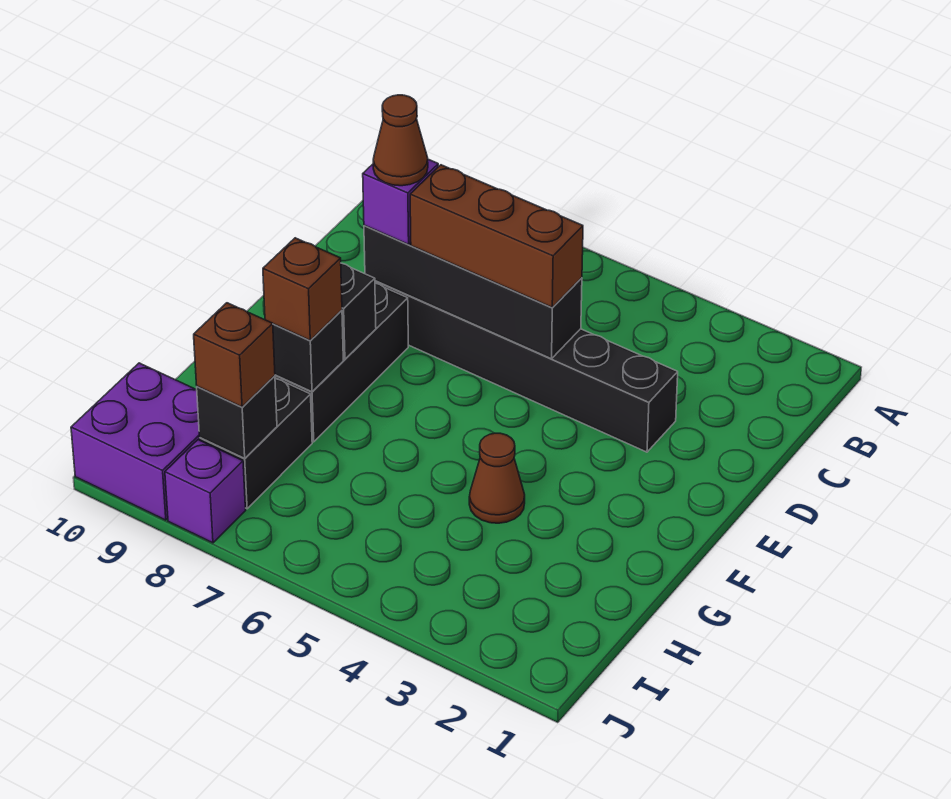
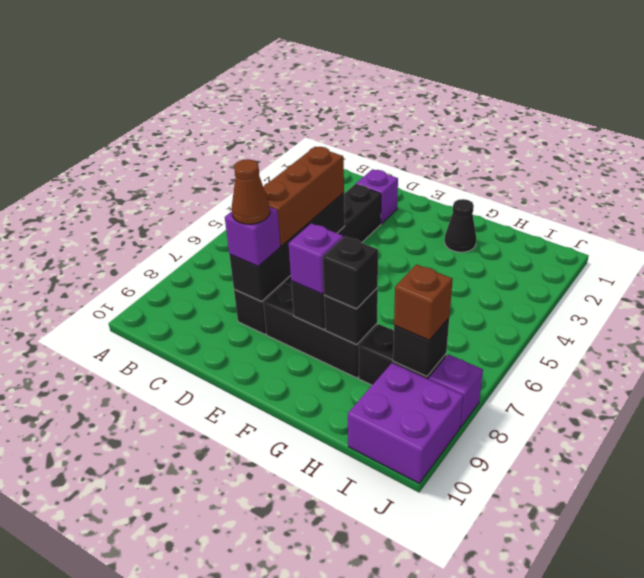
none -> purple 1x1 brick [356,169,398,224]
none -> purple 1x1 brick [289,223,343,294]
none -> black 1x1 cone [445,199,476,252]
brown 1x1 cone [469,433,525,523] -> none
brown 1x1 brick [263,238,342,341] -> black 1x1 brick [323,237,378,309]

